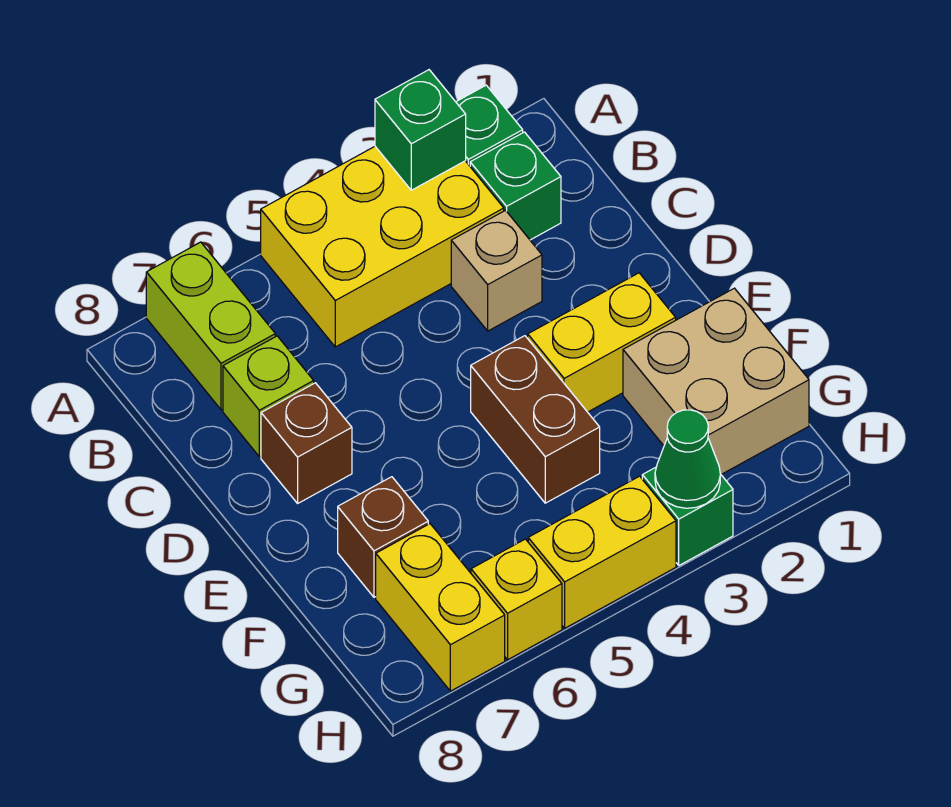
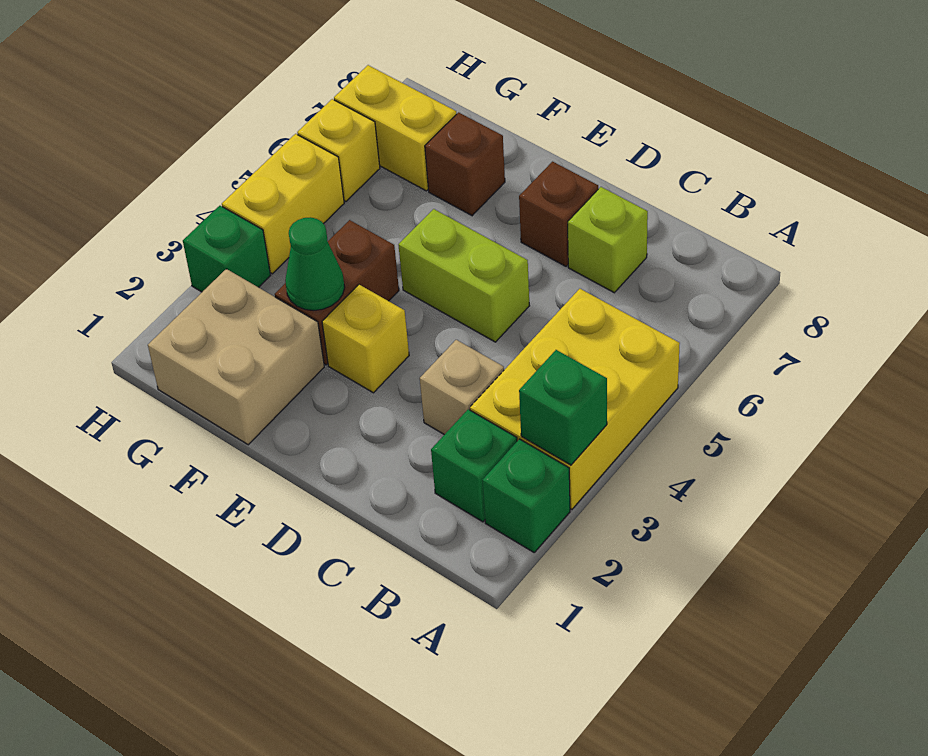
lime 1x2 brick [146,242,275,410] -> lime 1x2 brick moved to [399,209,529,342]
yellow 1x2 brick [528,273,676,412] -> yellow 1x1 brick [322,285,409,393]
brown 1x2 brick [471,336,600,503] -> brown 1x2 brick turned to [275,220,399,365]
green 1x1 cone [655,410,720,508] -> green 1x1 cone moved to [285,217,345,311]

